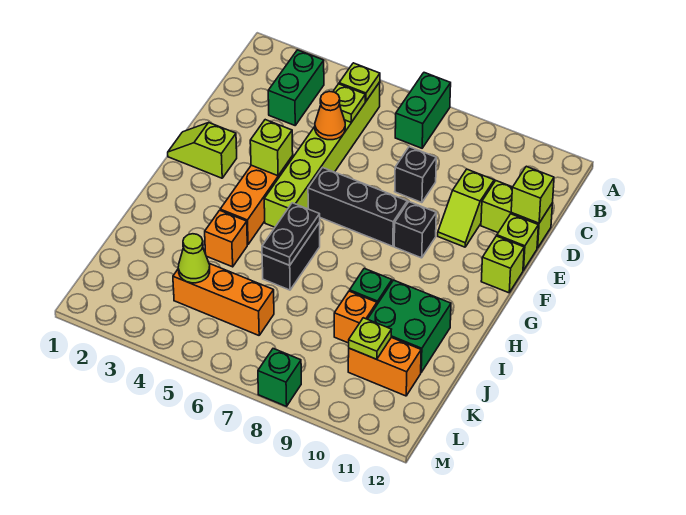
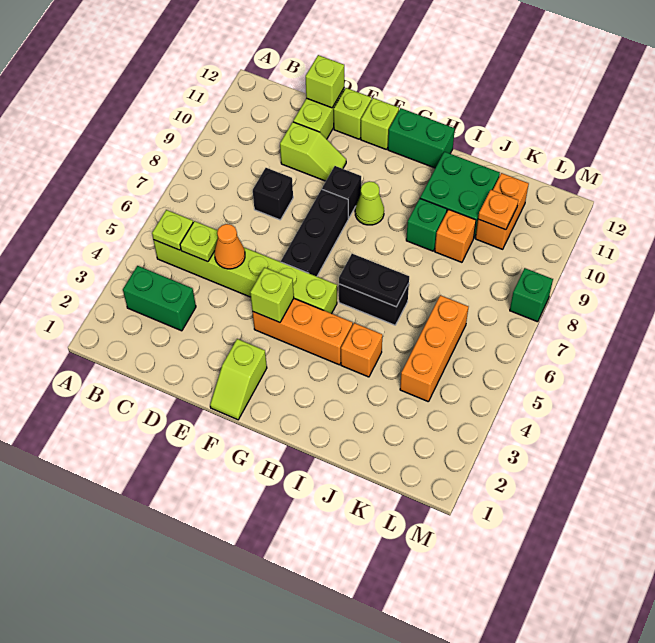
green 1x2 brick [395,73,451,148] -> green 1x2 brick moved to [388,108,455,168]
lime 1x1 cone [178,234,210,283] -> lime 1x1 cone moved to [355,181,384,225]
lime 1x1 plate [349,318,391,359] -> orange 1x1 plate [478,190,518,230]

